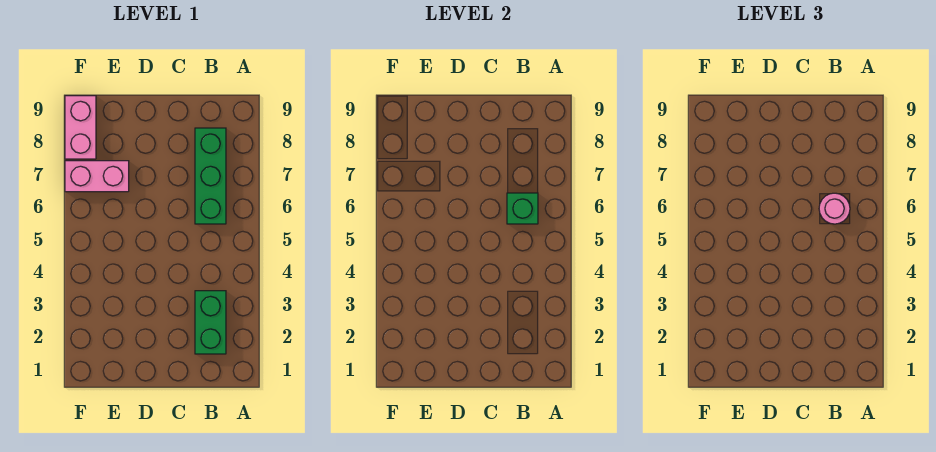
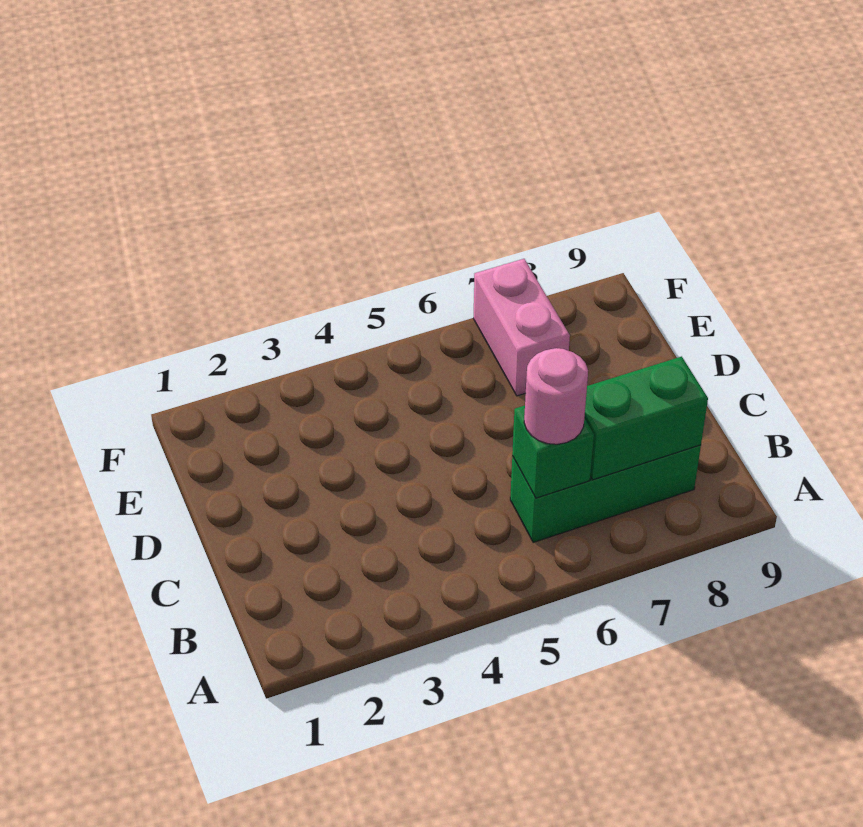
green 1x2 brick [195,291,226,354] -> green 1x2 brick moved to [584,356,708,480]
pink 1x2 brick [65,96,96,159] -> none

